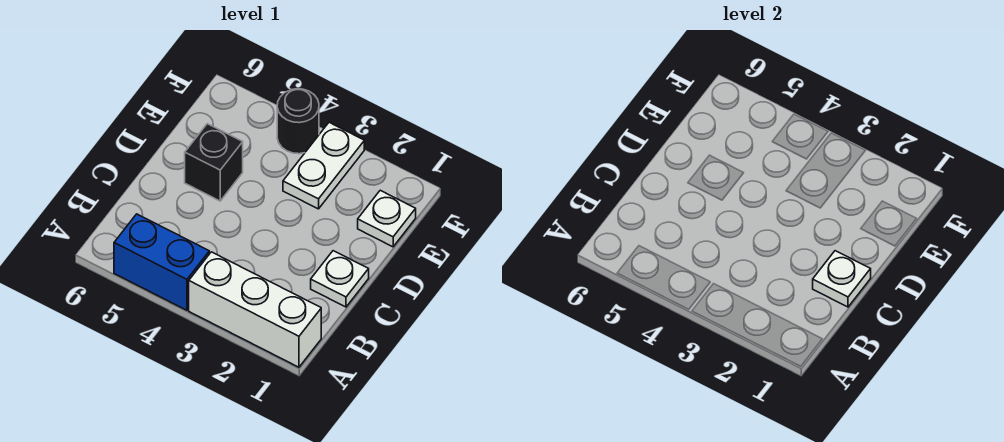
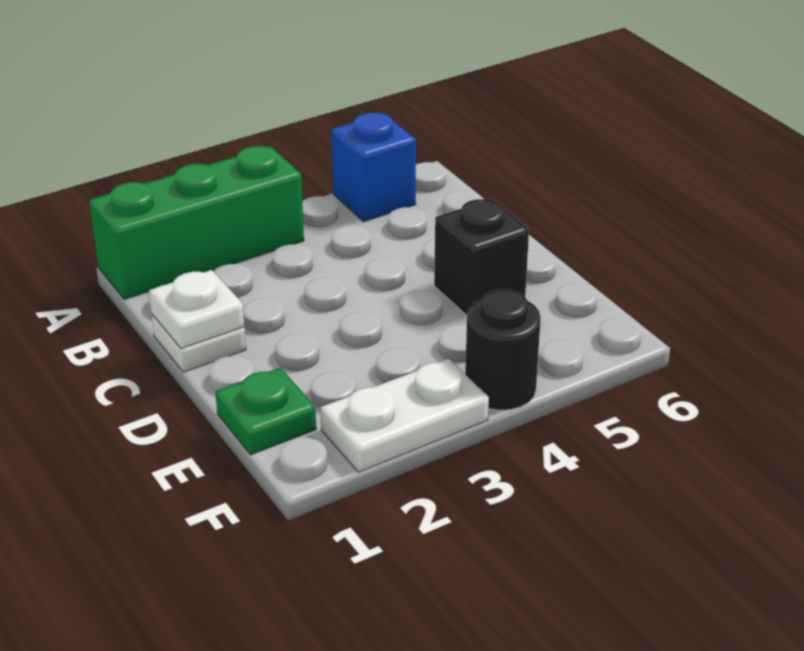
white 1x3 brick [189,252,321,367] -> green 1x3 brick [89,146,304,299]
blue 1x2 brick [114,214,209,310] -> blue 1x1 brick [331,112,416,222]
white 1x1 plate [358,190,416,247] -> green 1x1 plate [215,368,316,455]
white 1x2 plate [283,122,364,209] -> white 1x2 plate turned to [320,359,489,472]

